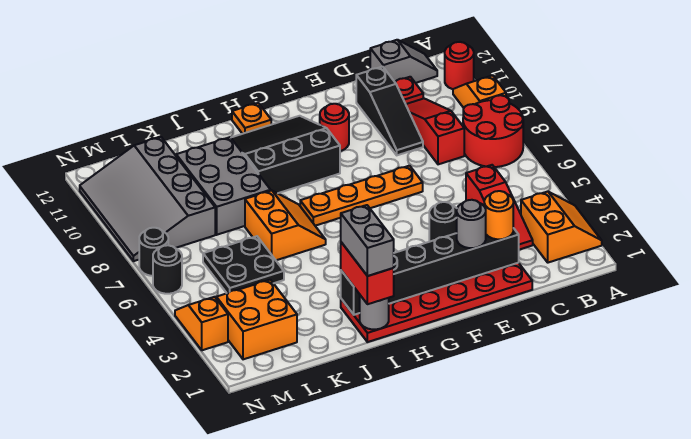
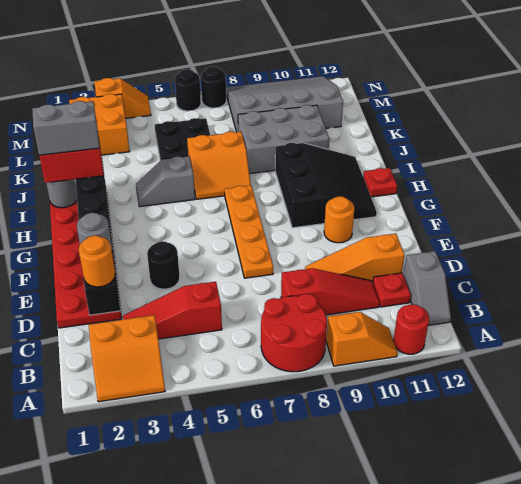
black 1x3 slope [356,67,423,155] -> orange 1x3 slope [305,234,405,283]
red 1x1 round brick [320,104,349,151] -> orange 1x1 round brick [324,196,355,243]
orange 1x1 plate [232,103,271,134] -> red 1x1 plate [363,168,397,197]
none -> grey 1x2 slope [136,156,195,207]

